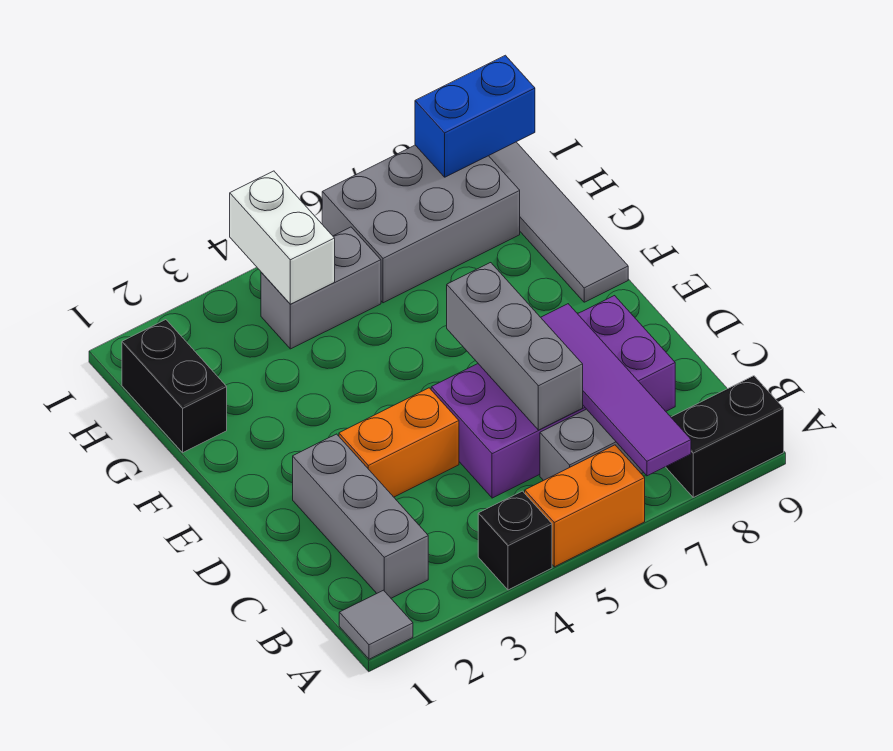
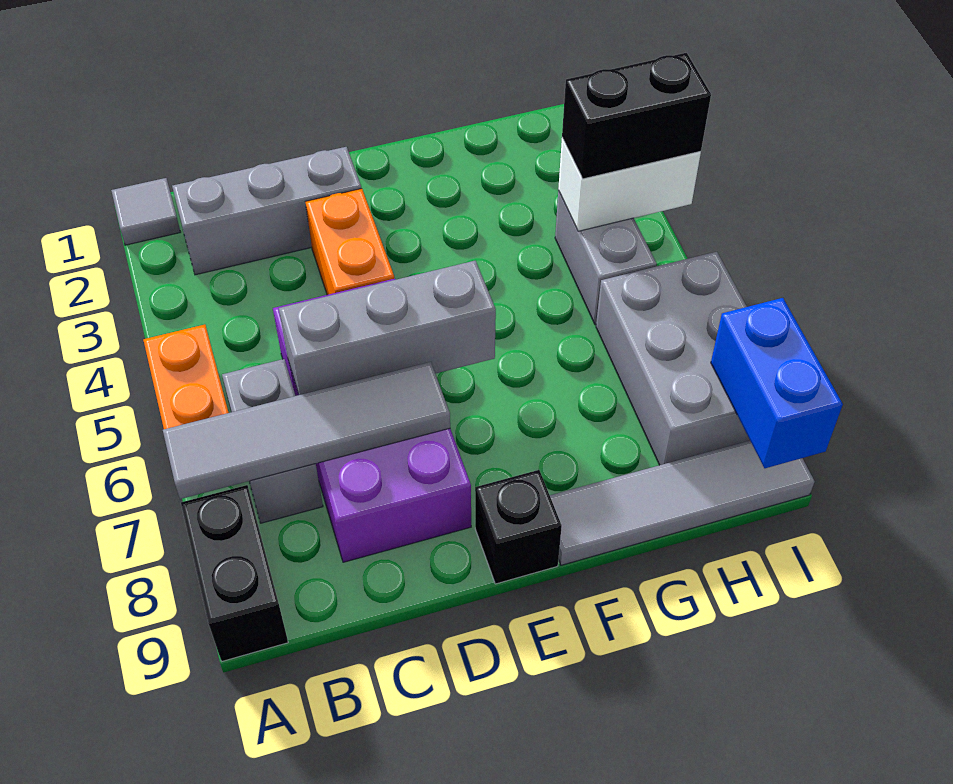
black 1x1 brick [478,491,552,590] -> black 1x1 brick moved to [475,470,562,584]
purple 1x4 tile [541,304,691,476] -> grey 1x4 tile [163,362,450,499]
black 1x2 brick [122,320,227,452] -> black 1x2 brick moved to [562,53,711,179]

